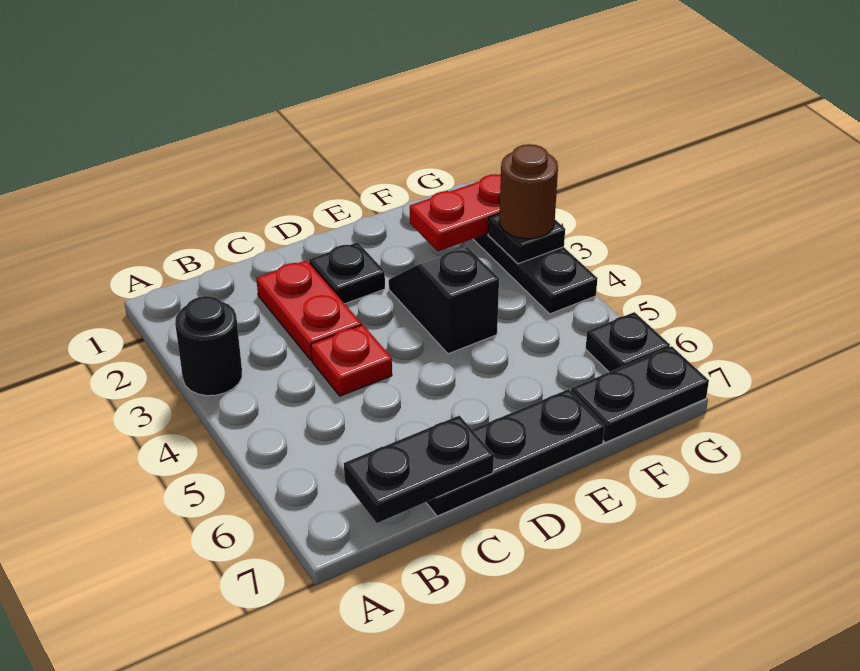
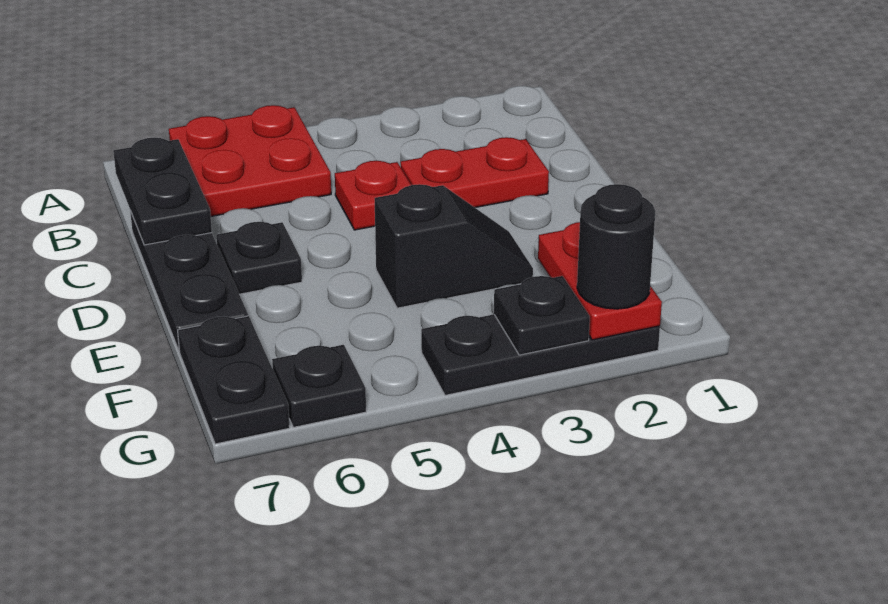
black 1x1 round brick [175,296,242,396] -> black 1x1 round brick moved to [577,184,655,309]
none -> red 2x2 plate [169,105,331,216]
black 1x1 plate [309,242,385,304] -> black 1x1 plate moved to [216,222,302,294]
brown 1x1 round brick [499,144,558,239] -> none

